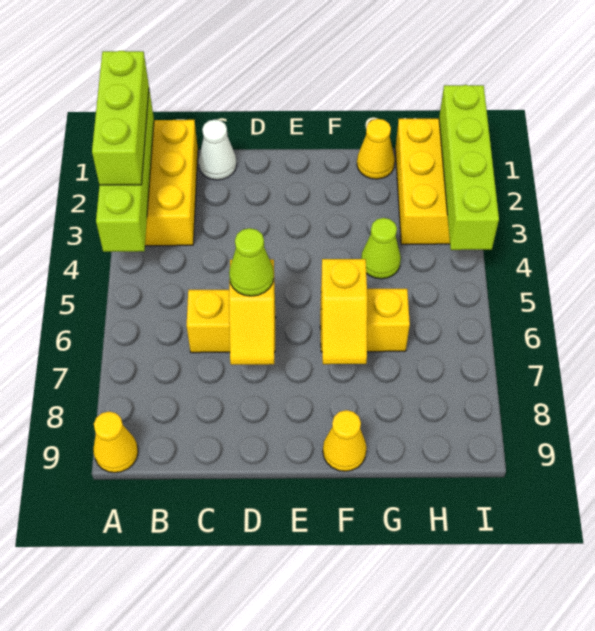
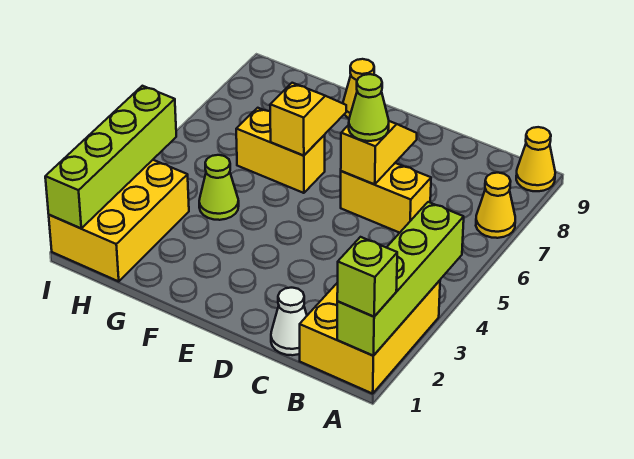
lime 1x3 brick [92,51,149,185] -> lime 1x1 brick [337,237,397,316]
yellow 1x1 cone [357,119,395,179] -> yellow 1x1 cone moved to [476,173,515,238]

